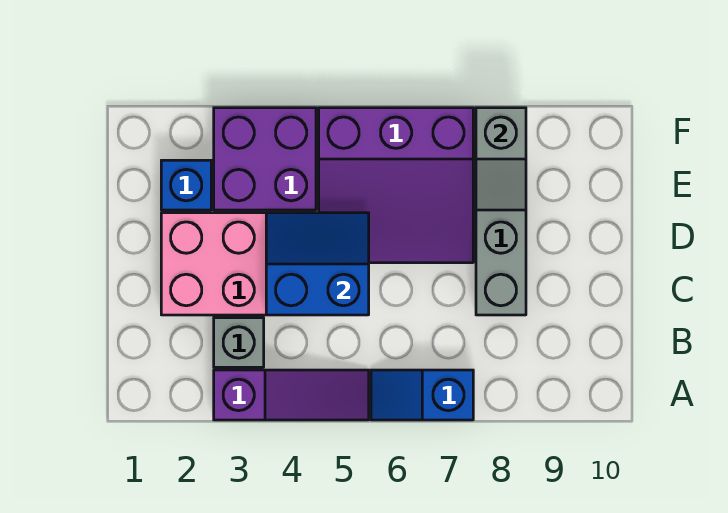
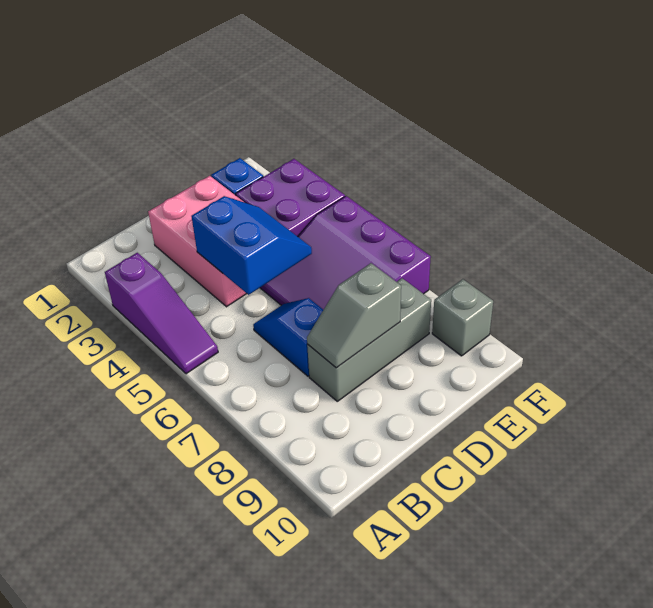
blue 1x2 slope [371,370,473,420] -> blue 1x2 slope moved to [253,298,323,376]
grey 1x1 brick [214,318,264,367] -> grey 1x1 brick moved to [432,279,493,356]
grey 1x2 slope [476,108,526,210] -> grey 1x2 slope moved to [307,263,401,368]

